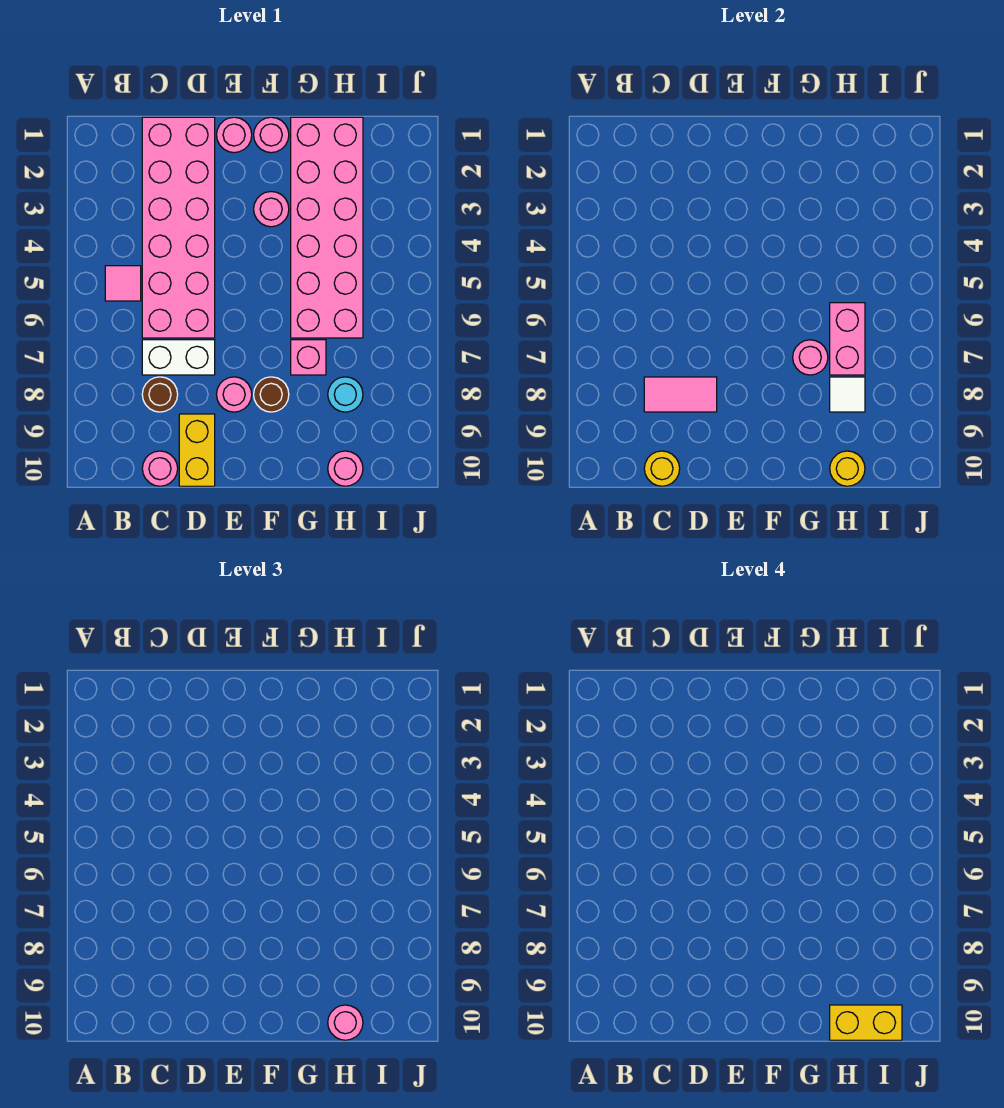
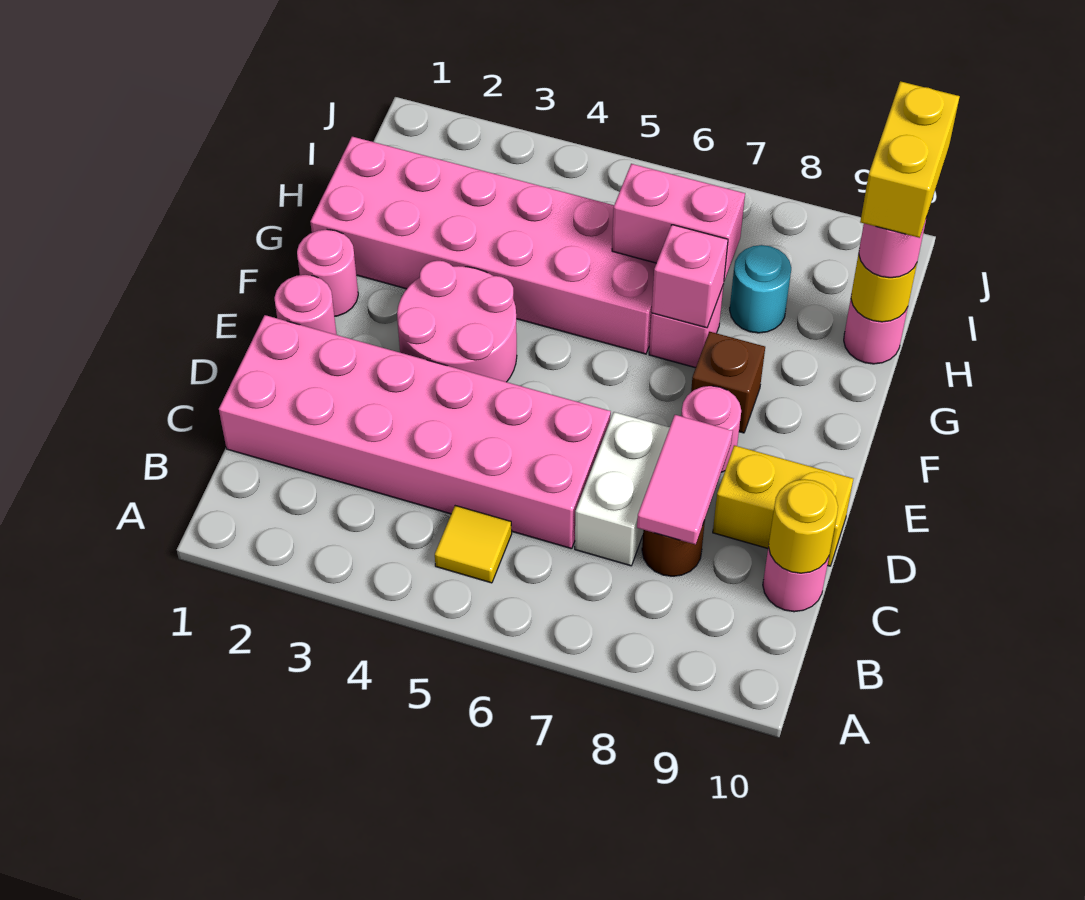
pink 1x1 tile [105,266,141,301] -> yellow 1x1 tile [435,506,512,583]
pink 1x1 round brick [254,192,289,227] -> pink 2x2 round brick [397,261,517,382]
brown 1x1 round brick [254,377,289,412] -> brown 1x1 brick [691,332,765,433]
pink 1x1 round brick [793,340,828,375] -> pink 1x1 brick [652,225,728,328]
white 1x1 tile [830,377,865,412] -> none

